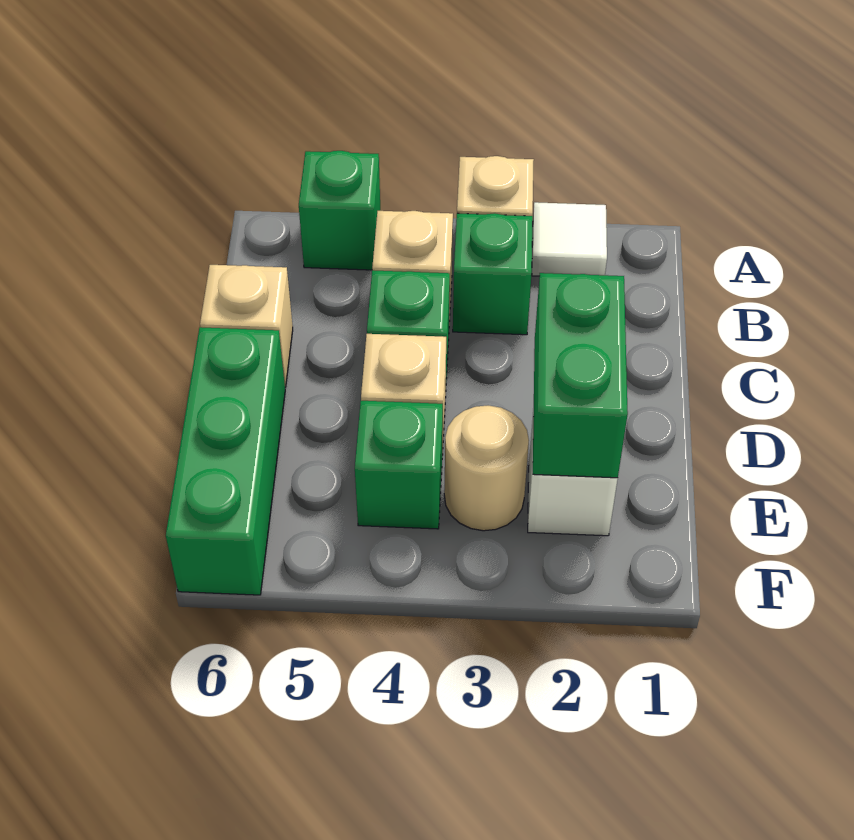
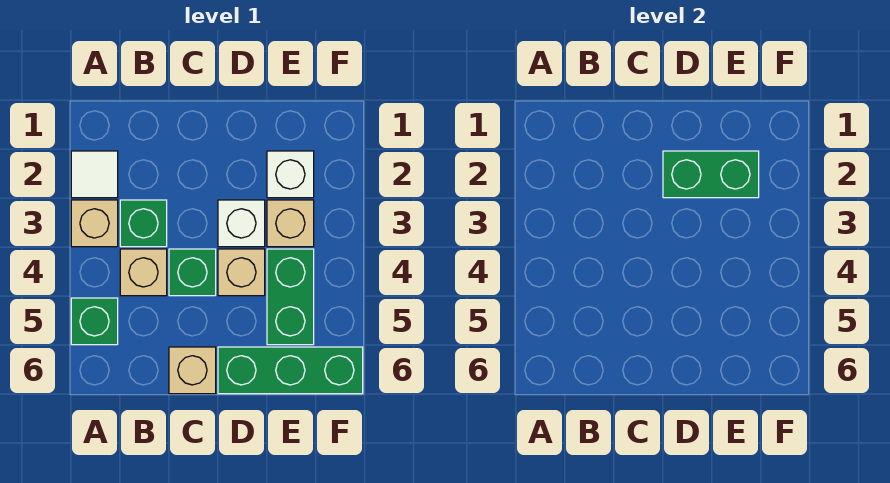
none -> white 1x1 brick [218,200,265,247]
tan 1x1 round brick [444,406,529,531] -> tan 1x1 brick [267,200,314,247]
green 1x1 brick [355,401,443,529] -> green 1x2 brick [267,249,314,345]

